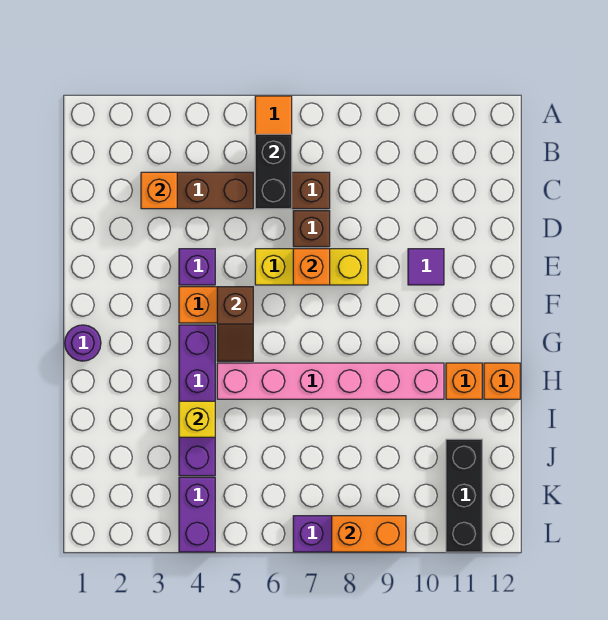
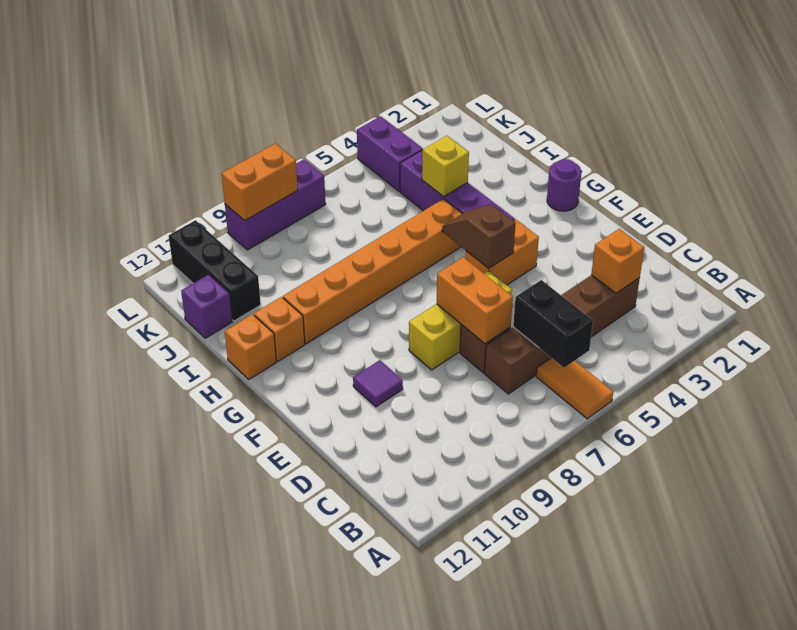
purple 1x1 brick [179,249,215,285] -> purple 1x1 brick moved to [181,275,233,338]
orange 1x1 brick [293,249,330,285] -> orange 1x2 brick [437,257,513,344]
pink 1x6 brick [217,363,444,399] -> orange 1x6 brick [283,199,463,344]

